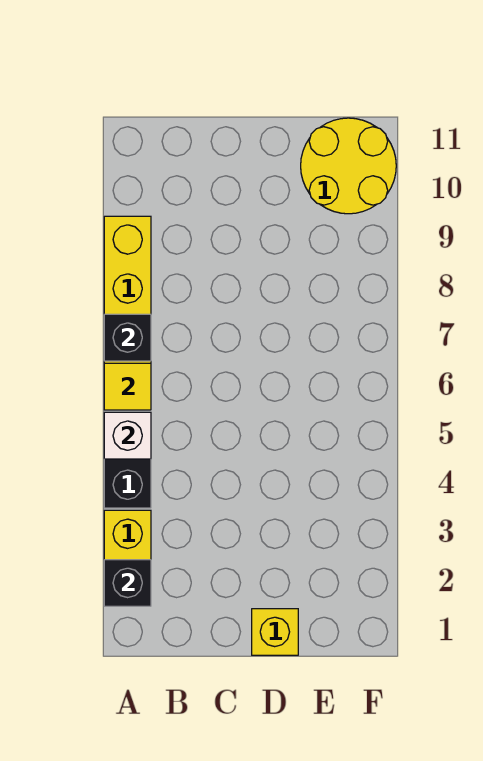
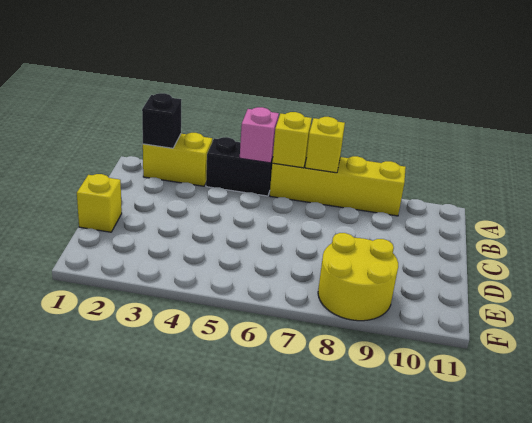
white 1x1 brick [104,412,151,459] -> pink 1x1 brick [240,107,279,163]
yellow 1x1 tile [104,363,151,410] -> yellow 1x1 brick [272,112,312,168]
black 1x1 brick [104,314,151,361] -> yellow 1x1 brick [305,117,345,173]
yellow 2x2 round brick [301,118,396,214] -> yellow 2x2 round brick moved to [318,233,398,321]

